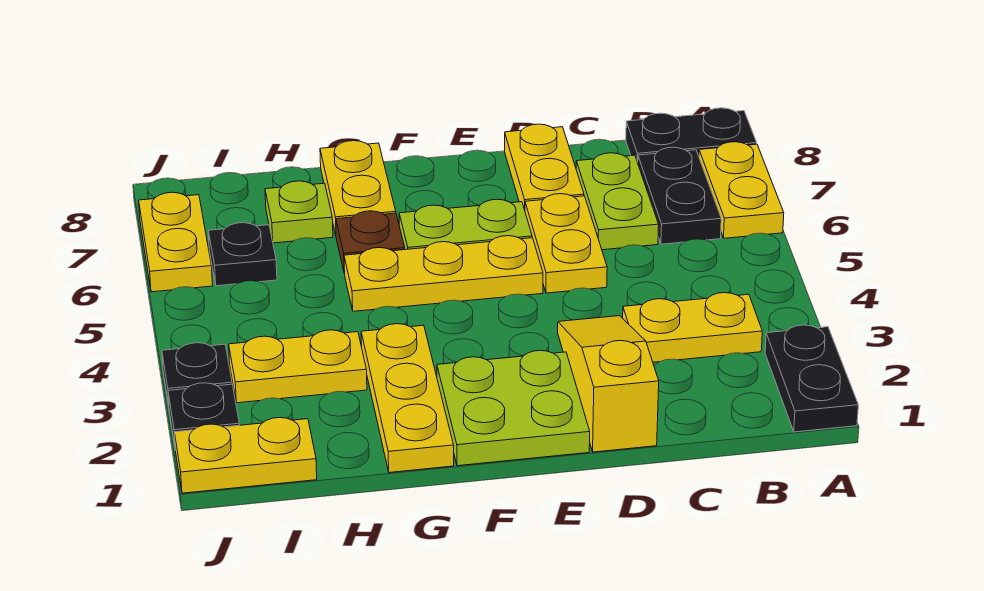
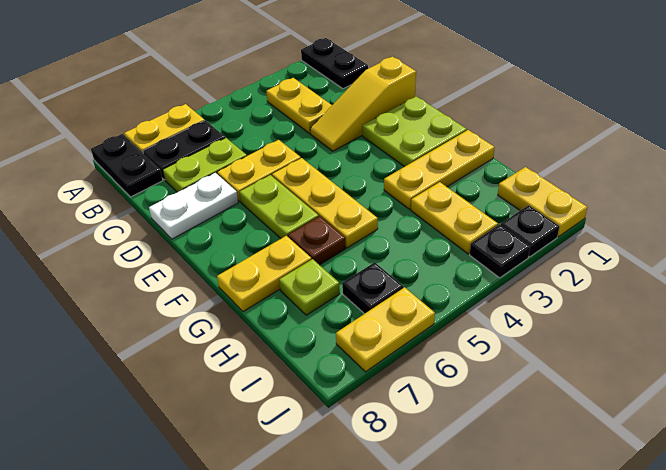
black 1x2 plate [765,325,858,432] -> black 1x2 plate turned to [301,38,368,89]
yellow 1x2 plate [505,124,584,210] -> white 1x2 plate [149,173,238,239]

